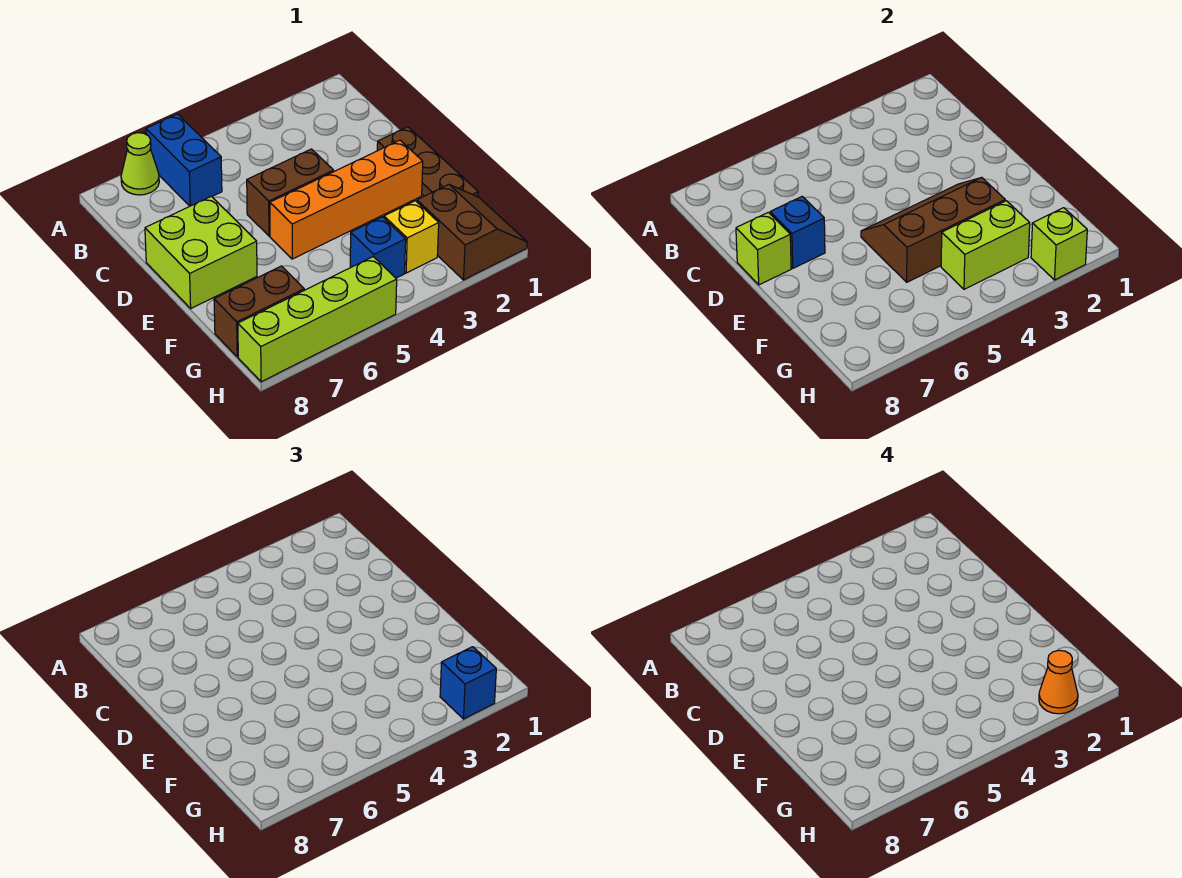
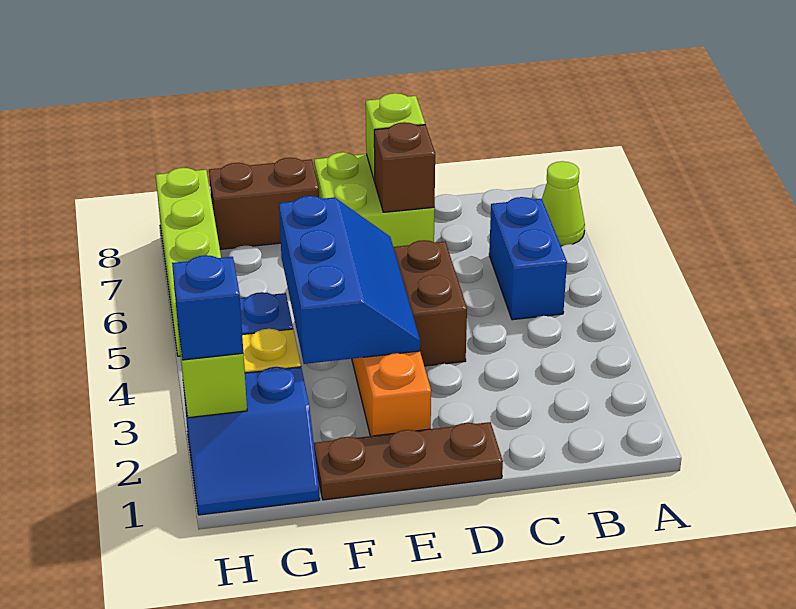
blue 1x2 brick [146,114,222,206] -> blue 1x2 brick turned to [489,197,567,320]
blue 1x1 brick [770,196,825,268] -> brown 1x1 brick [374,122,435,212]
brown 2x3 slope [861,178,1005,282] -> blue 2x3 slope [279,196,420,364]
brown 2x2 slope [417,185,527,280] -> blue 2x2 slope [183,367,320,515]
lime 1x2 brick [941,201,1030,289] -> none
brown 1x2 brick [214,266,304,357] -> brown 1x2 brick turned to [209,157,319,249]
orange 1x1 cone [1039,650,1078,714] -> none

